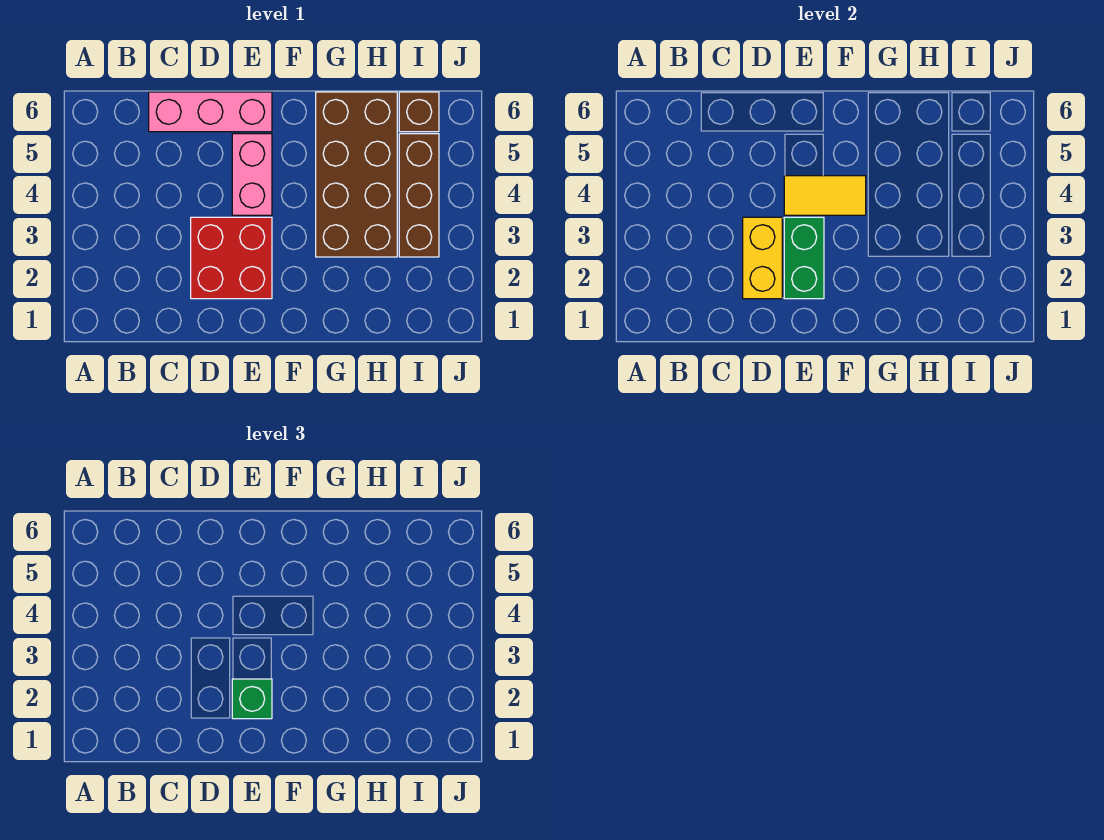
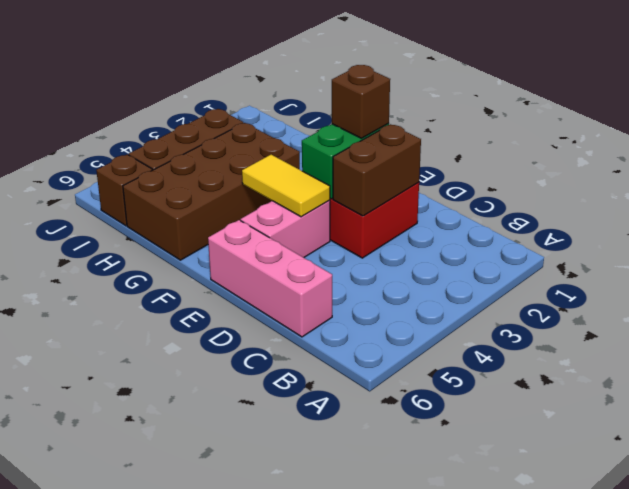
yellow 1x2 brick [743,217,782,299] -> brown 1x2 brick [333,124,421,216]
green 1x1 brick [232,679,272,719] -> brown 1x1 brick [332,65,390,138]

